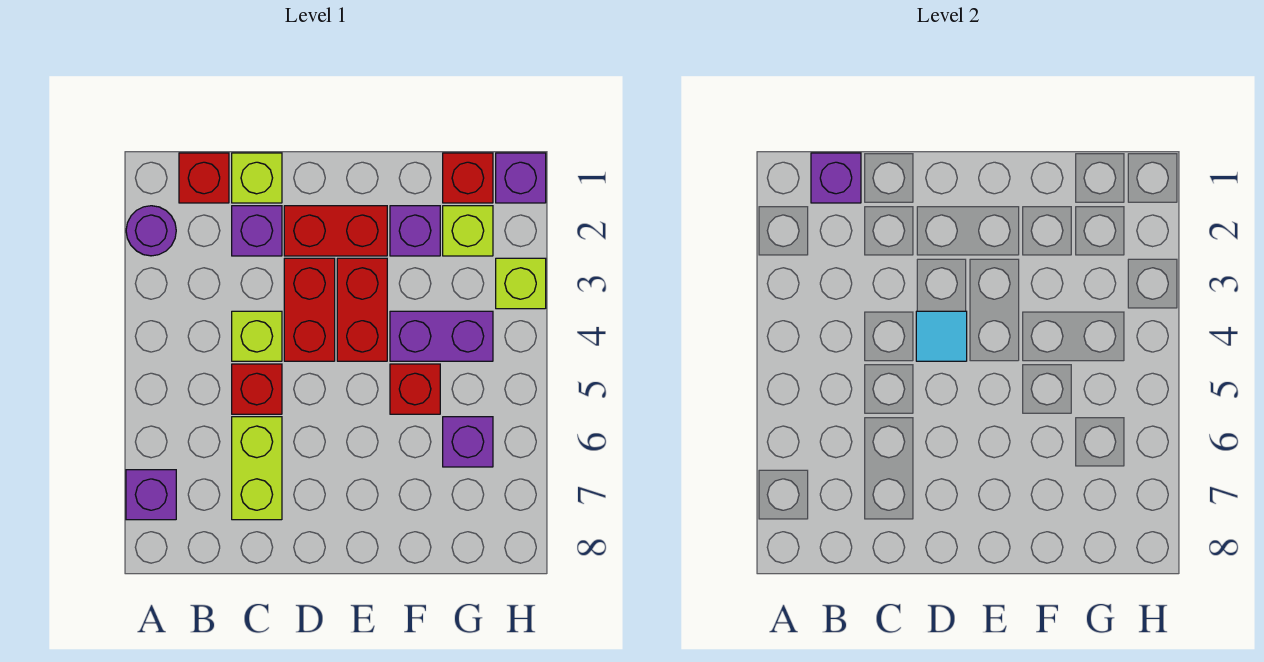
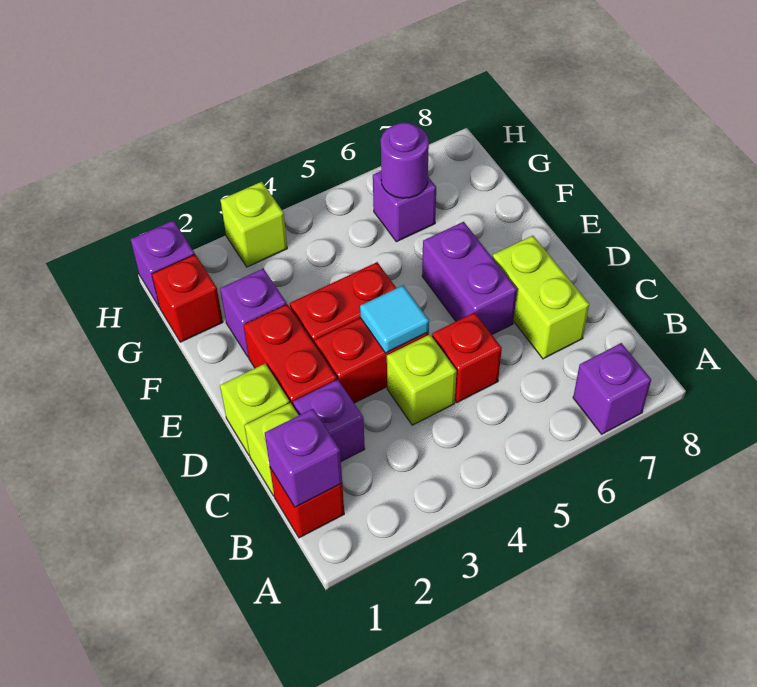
purple 1x1 round brick [126,206,176,256] -> purple 1x1 round brick moved to [381,123,429,198]
lime 1x2 brick [232,417,282,520] -> lime 1x2 brick turned to [492,236,589,359]
purple 1x2 brick [390,311,493,361] -> purple 1x2 brick moved to [422,222,517,334]
red 1x1 brick [390,364,440,414] -> none
lime 1x1 brick [443,206,493,256] -> lime 1x1 brick moved to [220,364,289,455]

